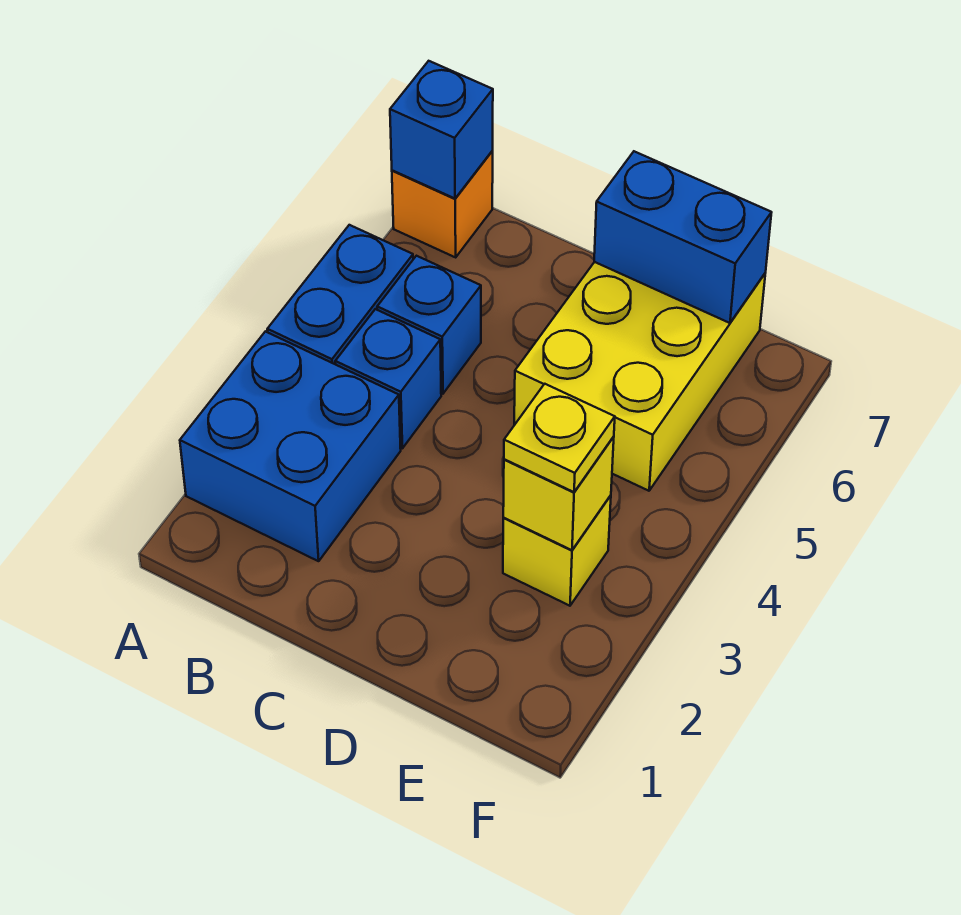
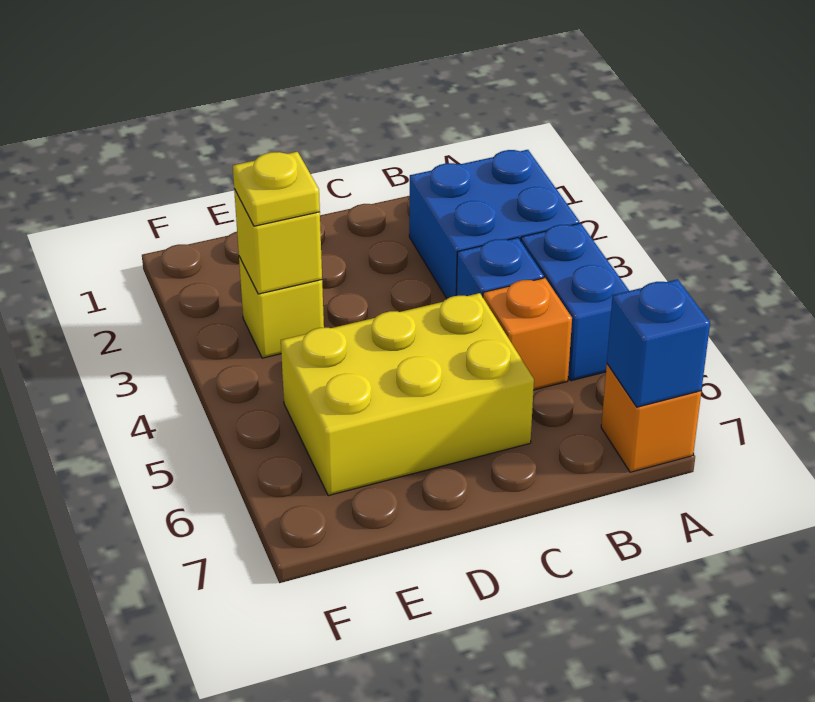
blue 1x1 brick [377,256,481,394] -> orange 1x1 brick [483,278,572,390]
yellow 2x3 brick [514,262,765,491] -> yellow 2x3 brick turned to [281,293,534,496]
blue 1x2 brick [594,151,772,323] -> none

